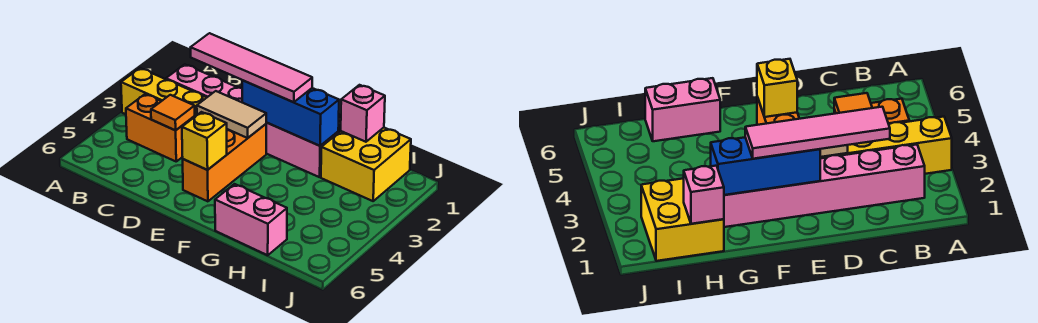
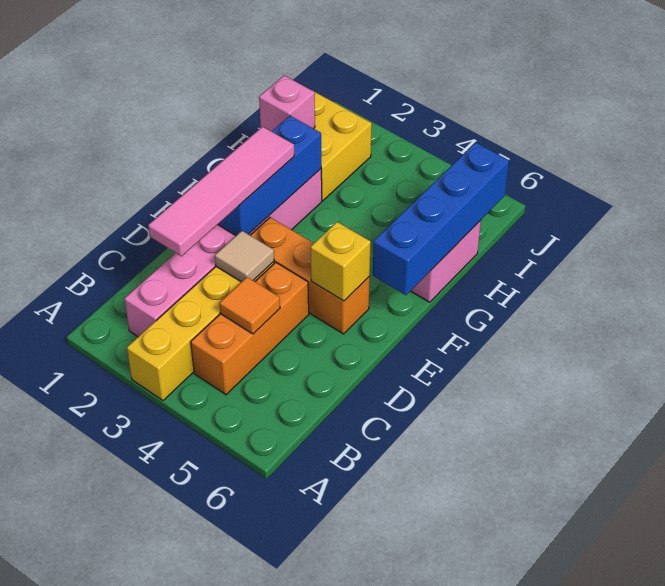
orange 1x2 brick [126,94,195,161] -> orange 1x3 brick [191,263,309,395]
tan 1x2 tile [197,91,267,138] -> tan 1x1 tile [215,231,274,282]
none -> blue 1x4 brick [373,143,509,295]

